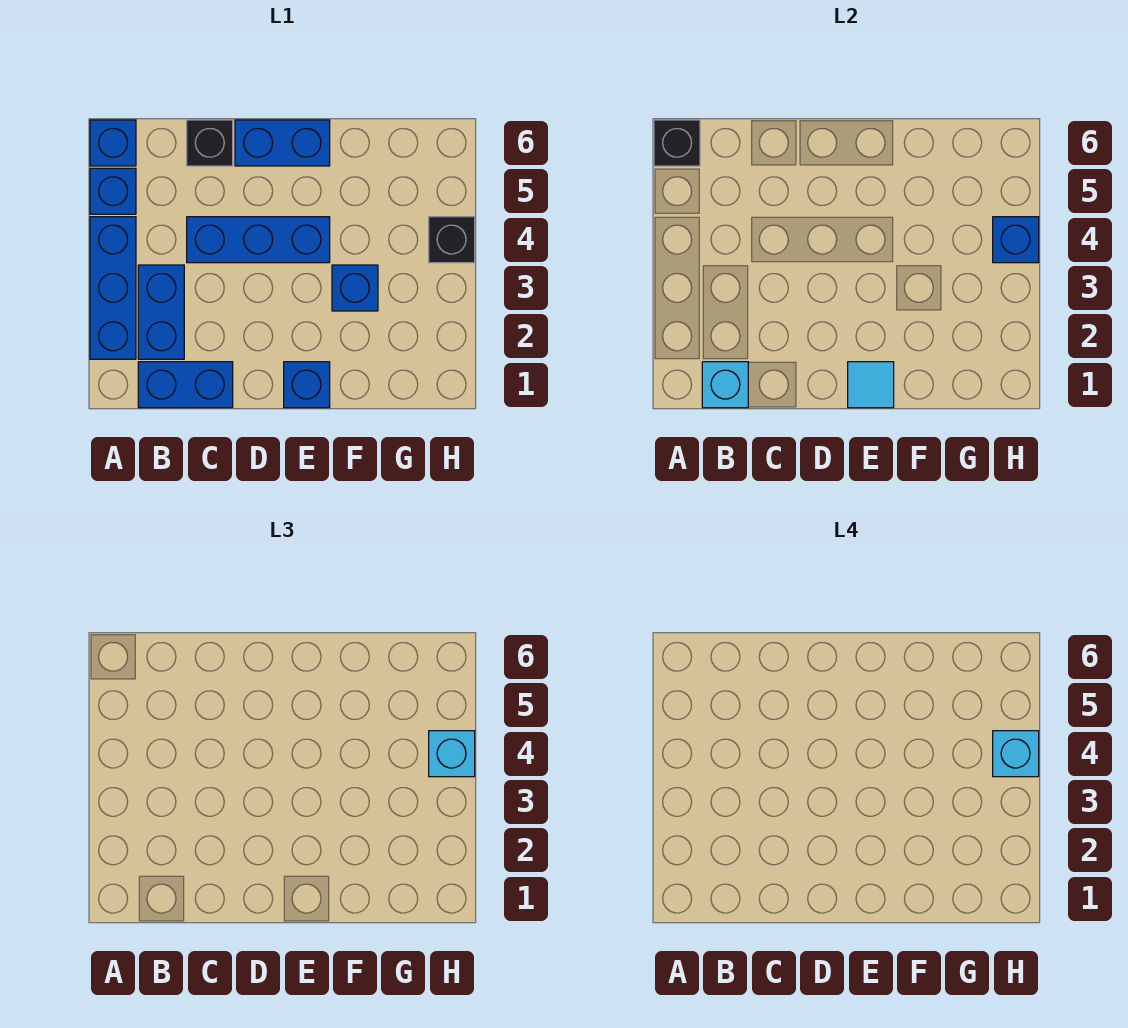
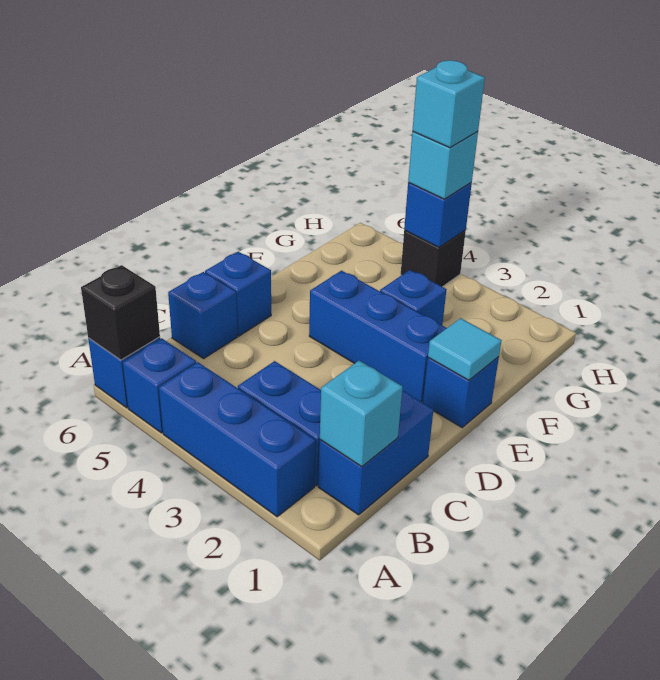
blue 1x3 brick [187,217,330,263] -> blue 1x3 brick turned to [309,271,447,402]
black 1x1 brick [187,120,233,166] -> blue 1x1 brick [168,272,237,359]
blue 1x2 brick [235,120,330,166] -> blue 1x1 brick [205,252,271,336]

